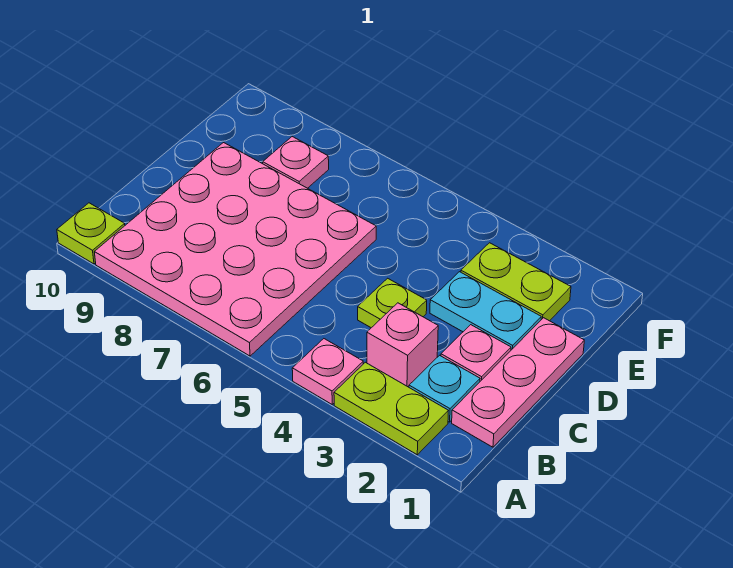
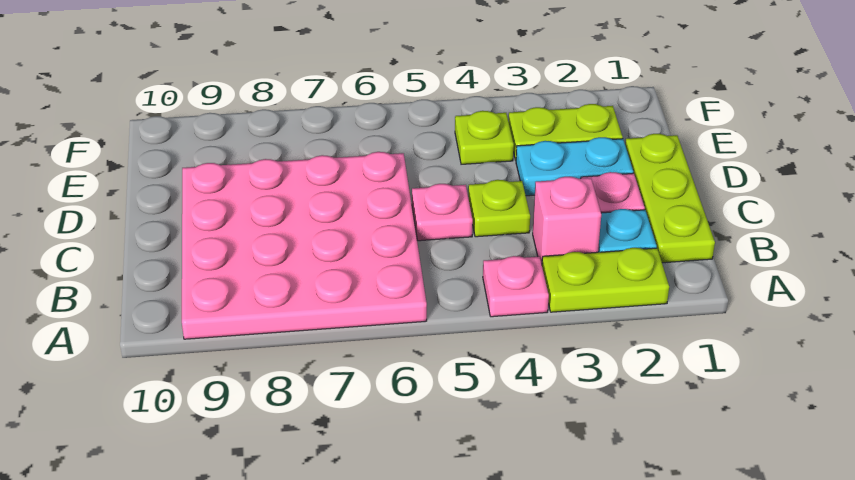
lime 1x1 plate [57,203,125,264] -> lime 1x1 plate moved to [455,111,514,164]
pink 1x3 plate [452,318,584,447] -> lime 1x3 plate [625,134,715,263]
pink 1x1 plate [263,137,329,188] -> pink 1x1 plate moved to [412,184,473,241]

